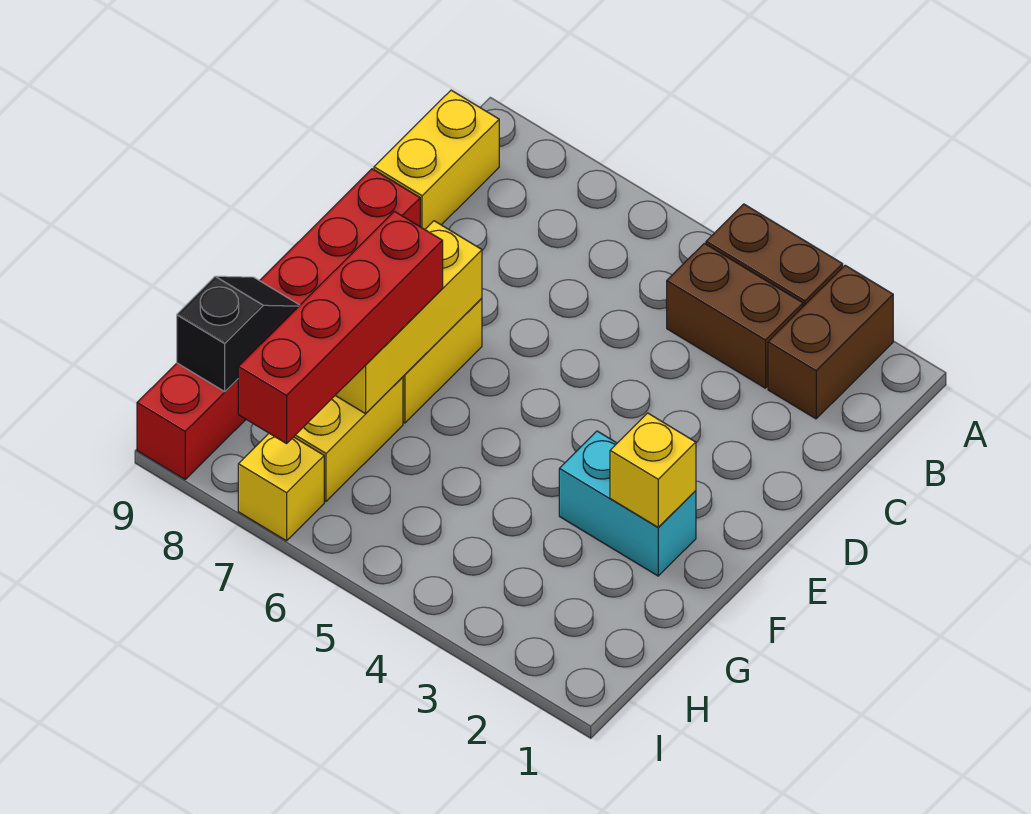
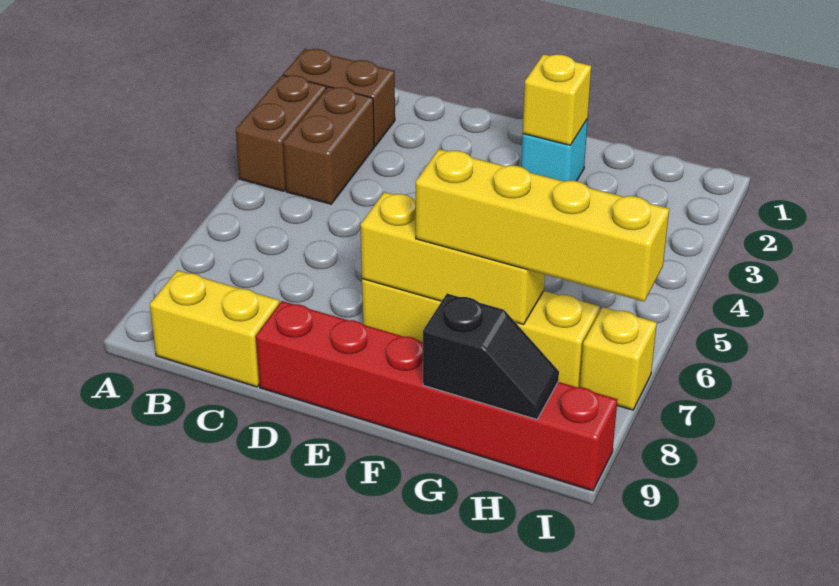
cyan 1x2 brick [559,431,696,576] -> cyan 1x1 brick [521,119,588,181]
red 1x4 brick [238,211,443,444] -> yellow 1x4 brick [416,149,669,301]
black 1x2 slope [177,276,300,392] -> black 1x2 slope turned to [423,294,559,419]

